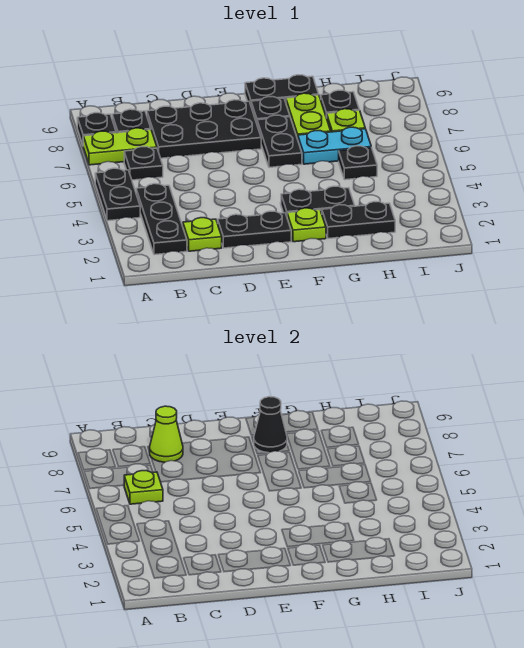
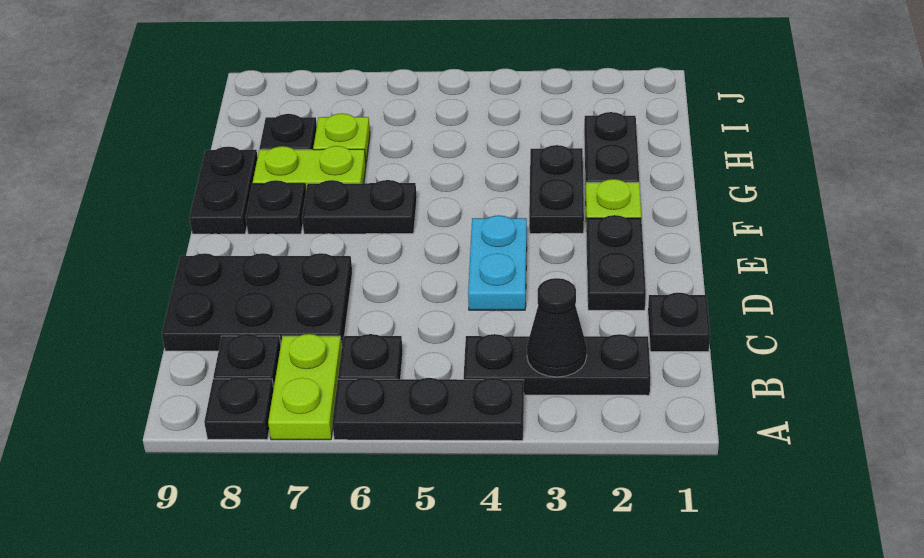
black 1x2 plate [95,168,140,221] -> black 1x3 plate [332,378,524,441]
lime 1x1 plate [124,471,163,504] -> none
lime 1x1 plate [183,218,222,251] -> none
black 2x3 plate [147,100,261,158] -> black 2x3 plate turned to [162,253,352,351]
lime 1x1 cone [150,406,183,462] -> none
black 1x1 cone [254,397,287,453] -> black 1x1 cone moved to [527,278,587,377]
cyan 1x2 plate [298,127,371,164] -> cyan 1x2 plate moved to [468,215,527,310]
black 1x1 plate [339,146,377,180] -> black 1x1 plate moved to [648,293,710,352]

